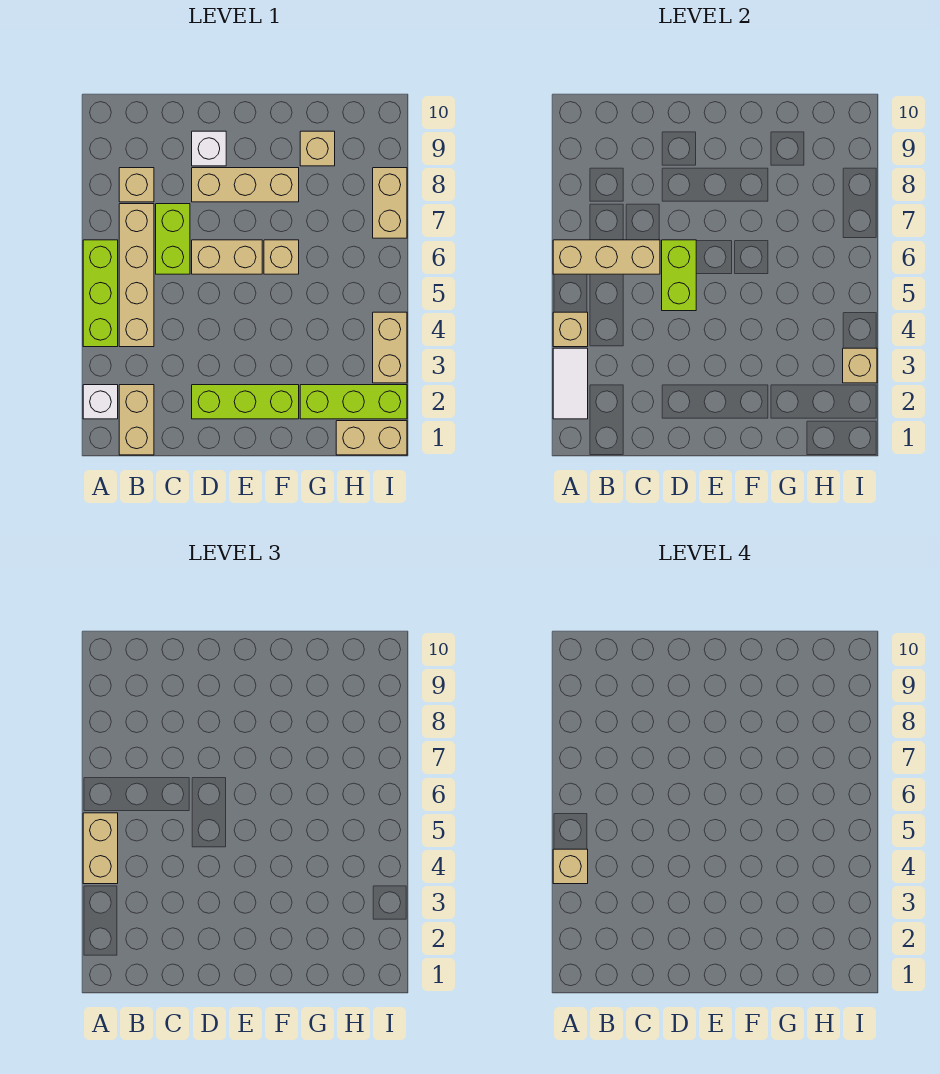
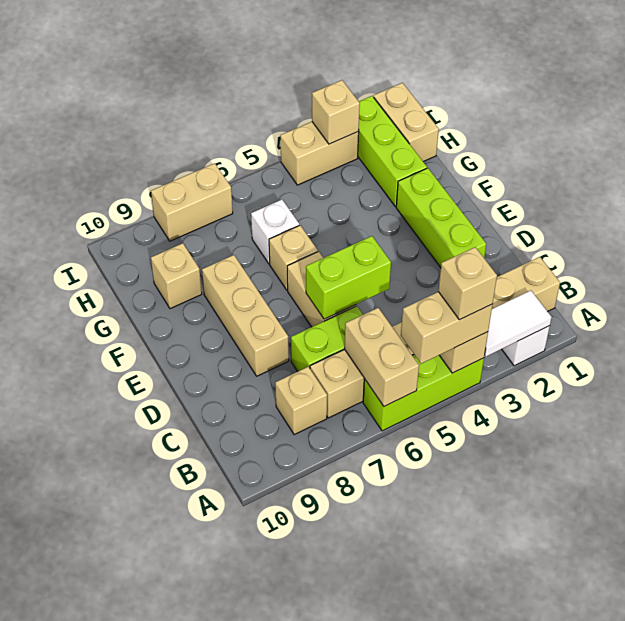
tan 1x3 brick [553,240,660,274] -> tan 1x2 brick [344,308,419,406]
white 1x1 brick [192,131,226,166] -> white 1x1 brick moved to [251,200,299,264]

